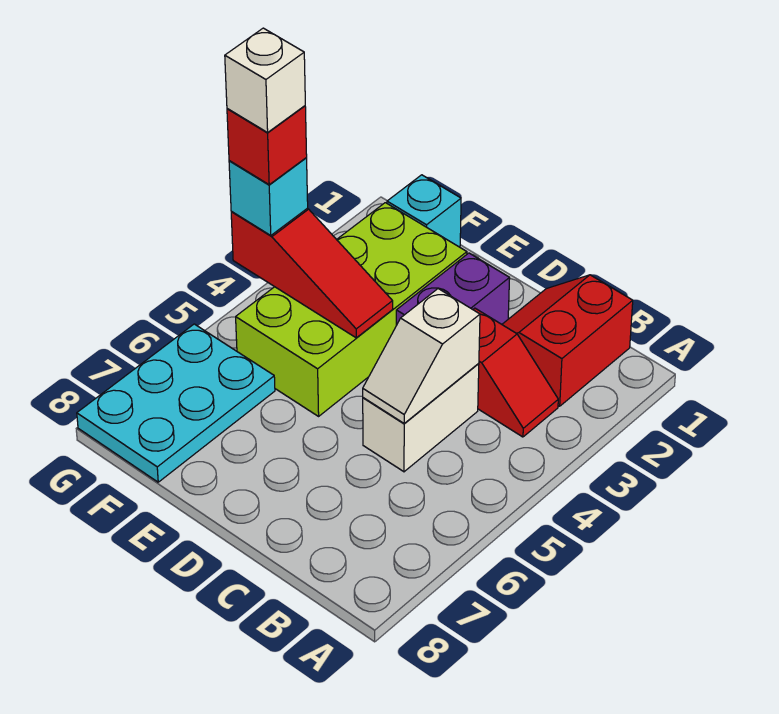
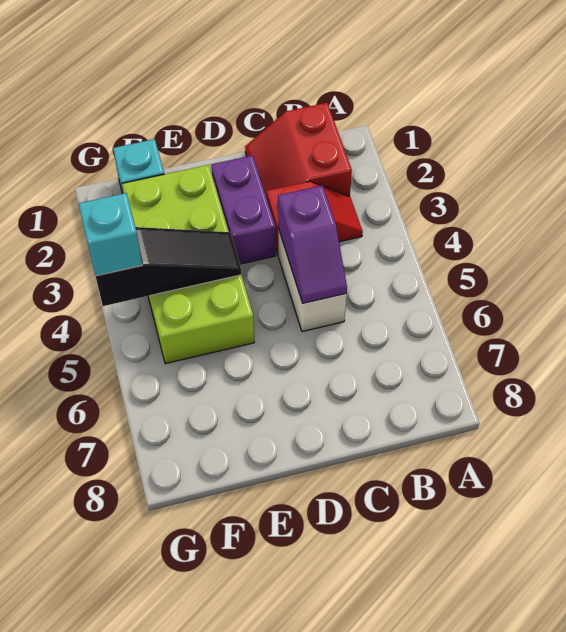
white 1x2 slope [363,289,480,424] -> purple 1x2 slope [278,186,347,303]
red 1x3 slope [231,208,393,338] -> black 1x3 slope [96,227,241,306]
cyan 2x3 plate [77,324,275,482] -> none
red 1x1 brick [227,106,307,185] -> none
white 1x1 brick [225,28,305,132] -> none

